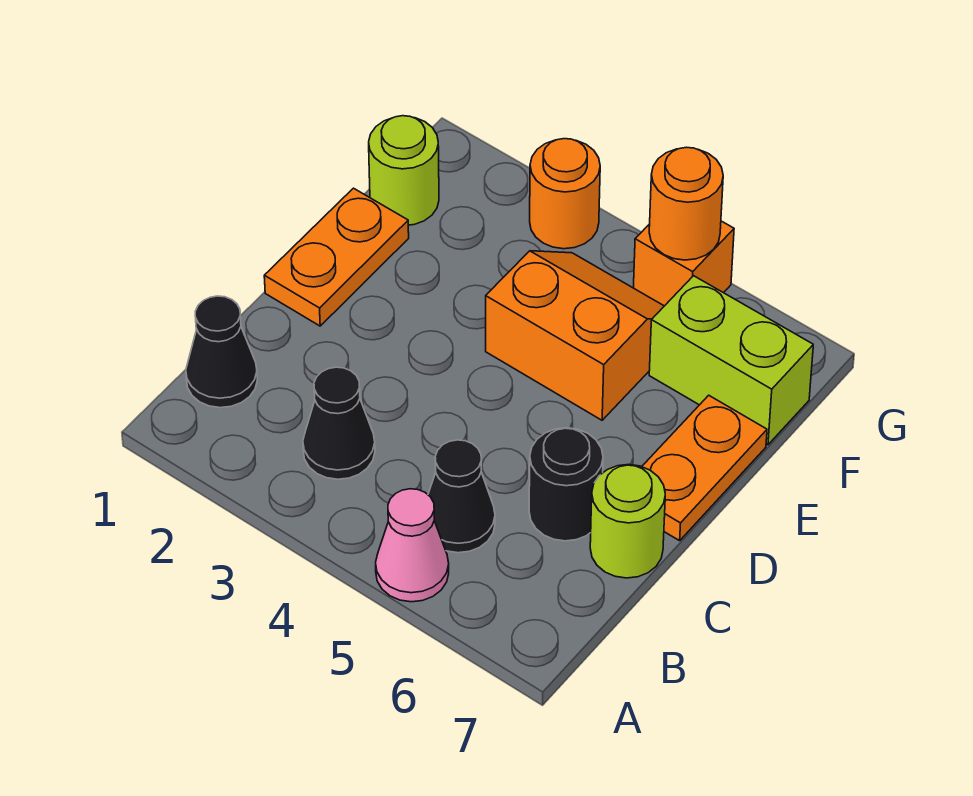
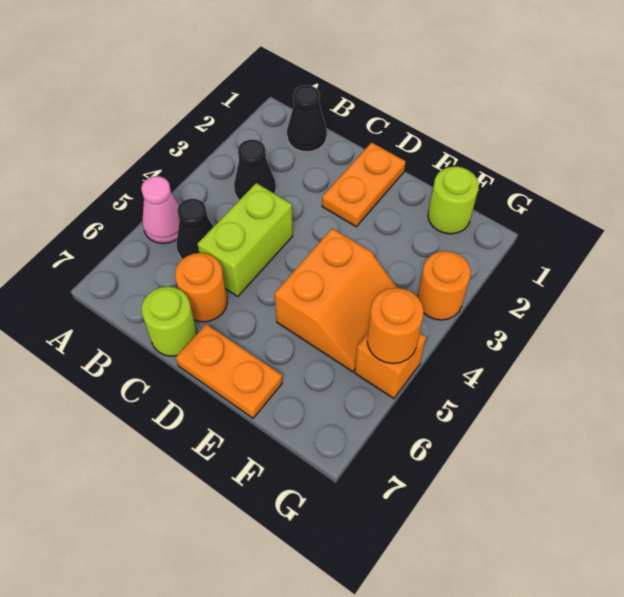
black 1x1 round brick [529,428,603,541] -> orange 1x1 round brick [175,253,227,322]
orange 1x2 plate [264,188,409,326] -> orange 1x2 plate turned to [322,143,406,227]
lime 1x2 brick [649,276,813,445] -> lime 1x2 brick moved to [197,183,293,296]

